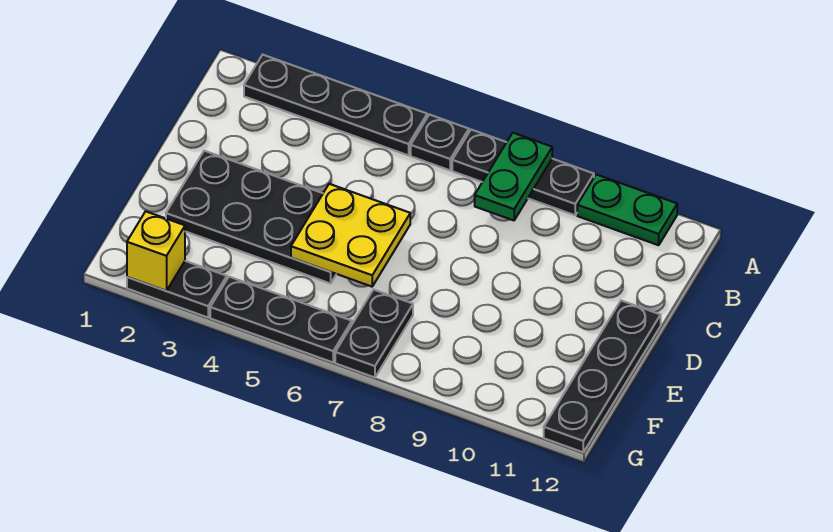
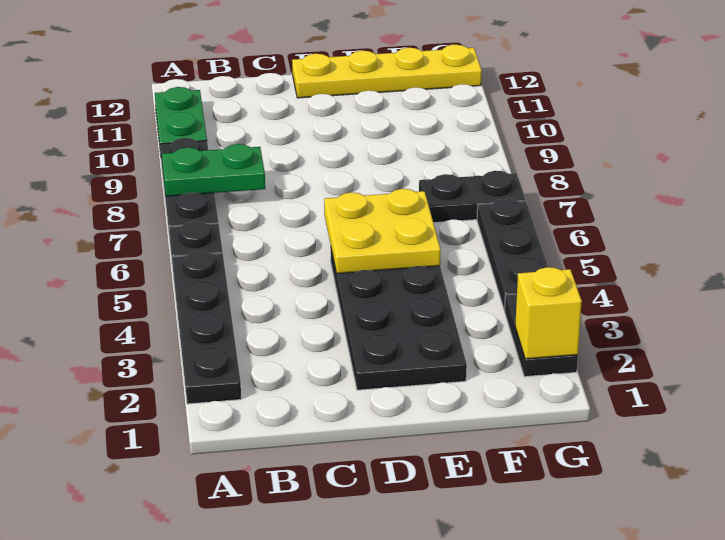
black 1x4 plate [544,301,661,452] -> yellow 1x4 plate [292,45,482,98]

